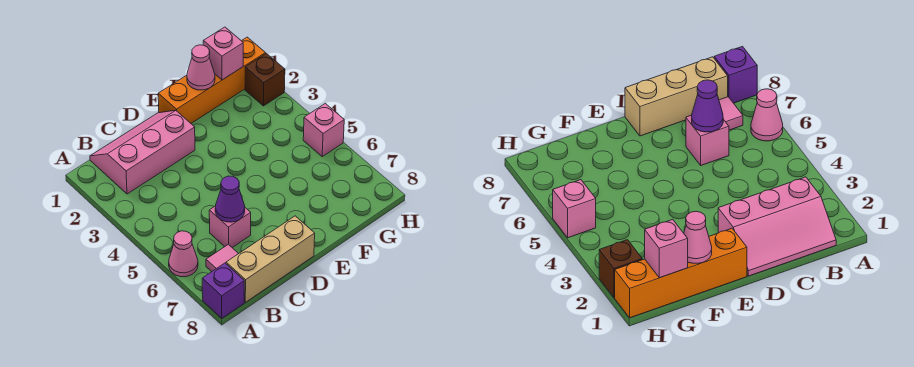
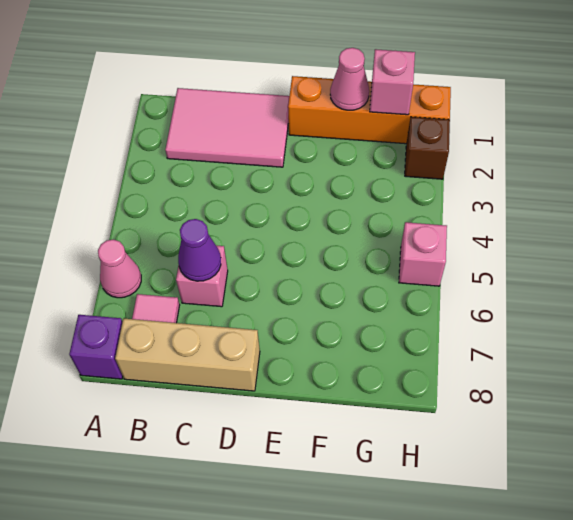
pink 2x3 slope [90,110,195,194] -> pink 2x3 tile [165,88,289,167]

